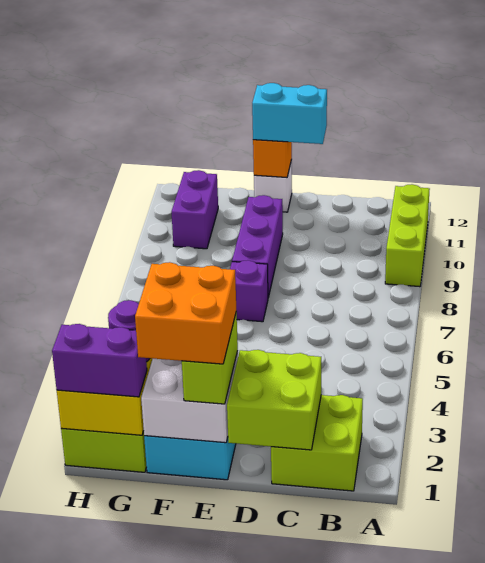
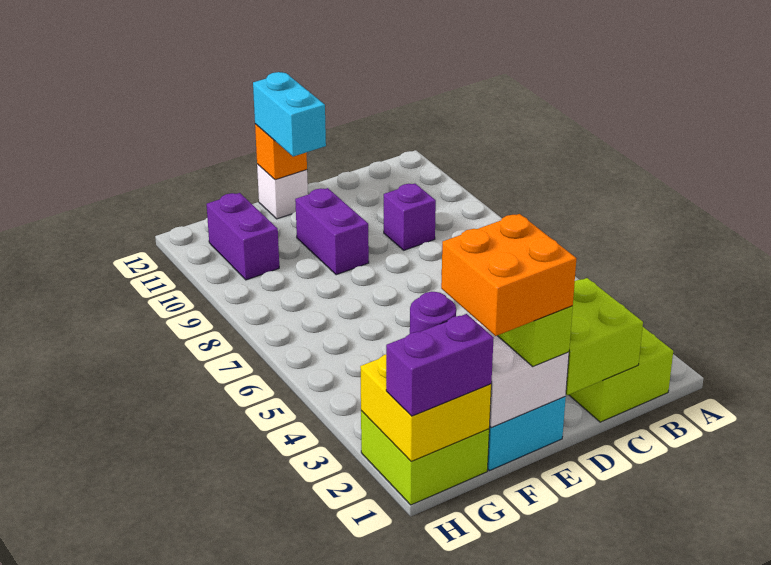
lime 1x3 brick [385,184,430,287] -> none
cyan 1x2 brick [252,83,327,144] -> cyan 1x2 brick turned to [253,72,326,157]
purple 1x1 brick [230,260,268,322] -> purple 1x1 brick moved to [384,184,436,250]
purple 1x3 brick [232,195,283,297] -> purple 1x2 brick [295,188,369,275]

